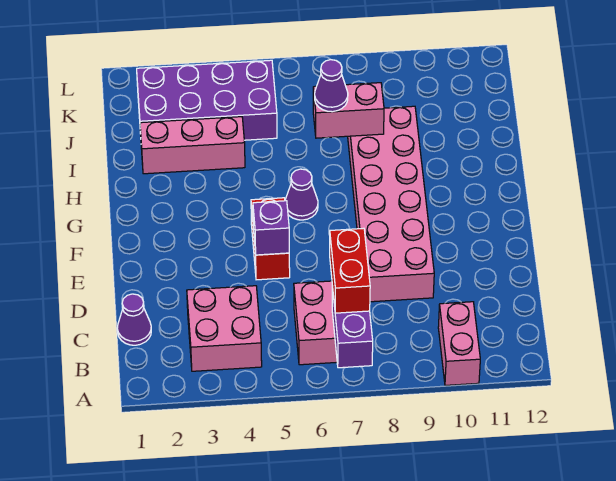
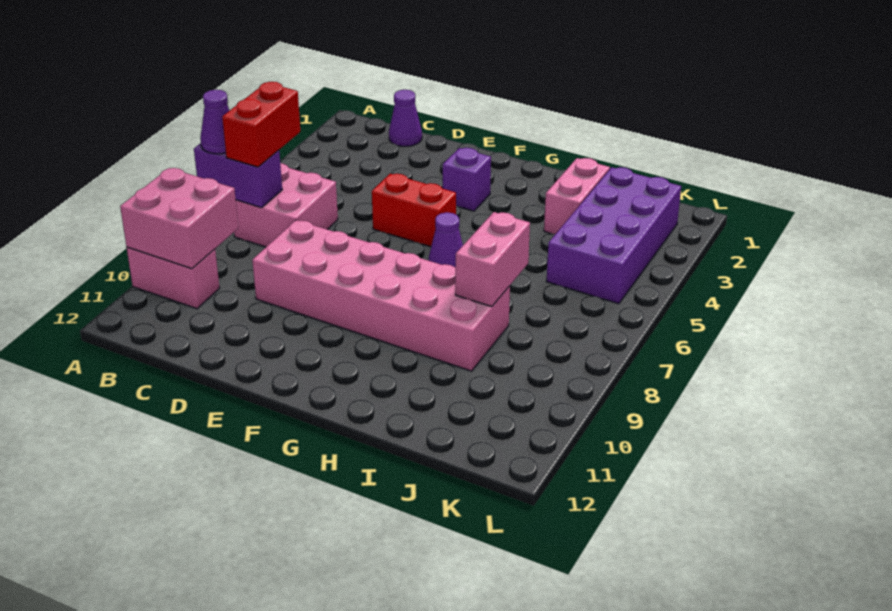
pink 2x2 brick [187,286,262,371] -> pink 2x2 brick moved to [120,168,238,269]
red 1x2 brick [330,228,370,313] -> red 1x2 brick turned to [222,82,300,167]
purple 1x1 brick [253,201,289,255] -> purple 1x1 brick moved to [443,148,491,211]
pink 1x3 brick [140,117,245,174] -> pink 1x2 brick [544,158,610,234]
purple 1x1 cone [315,60,348,112] -> purple 1x1 cone moved to [200,90,230,154]

